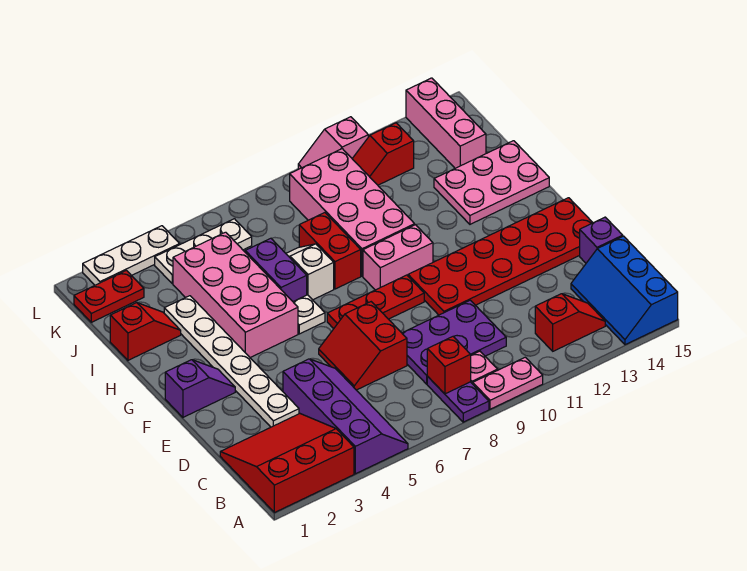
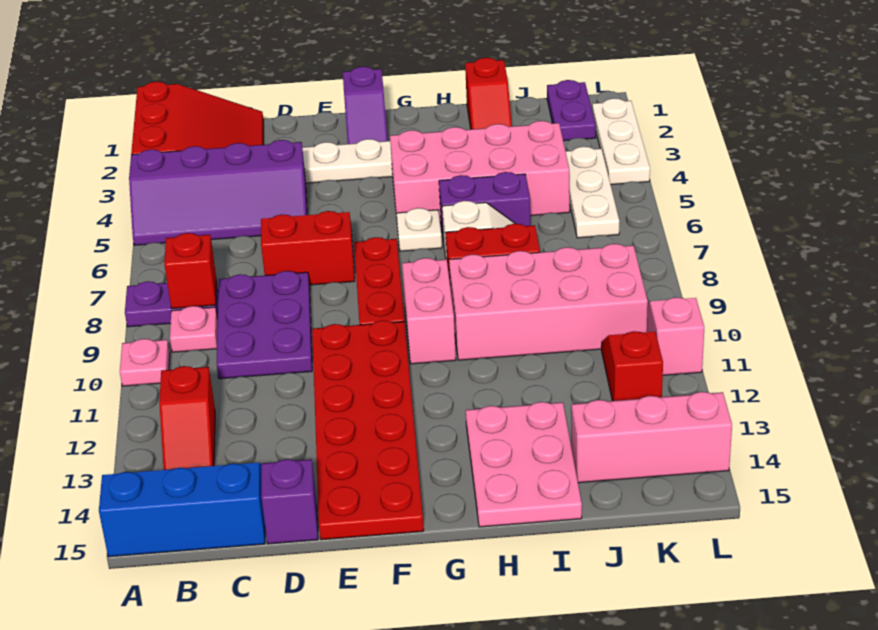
pink 1x2 plate [473,357,543,409] -> pink 1x1 plate [120,339,170,386]
red 1x2 plate [74,270,144,322] -> purple 1x2 plate [547,80,596,141]

